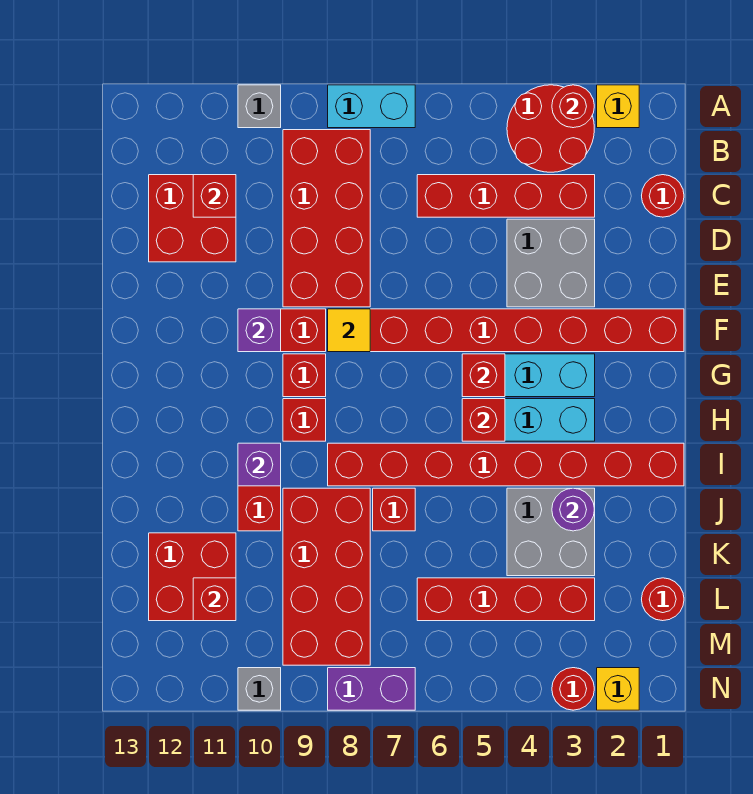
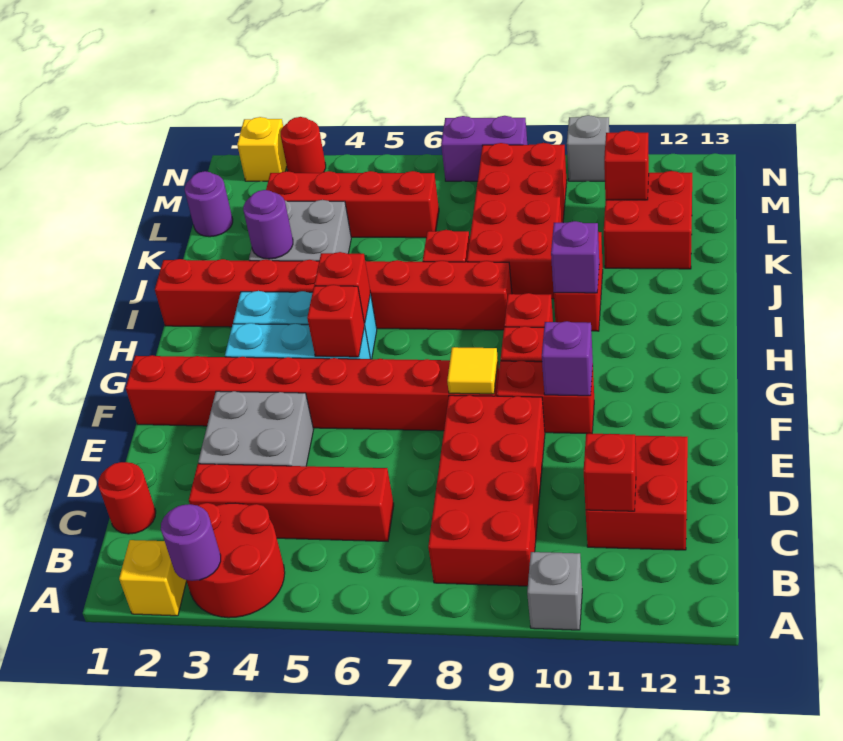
red 1x1 round brick [552,85,594,128] -> purple 1x1 round brick [161,504,221,581]
cyan 1x2 brick [328,85,415,128] -> none
red 1x1 round brick [642,578,684,621] -> purple 1x1 round brick [185,171,233,237]

